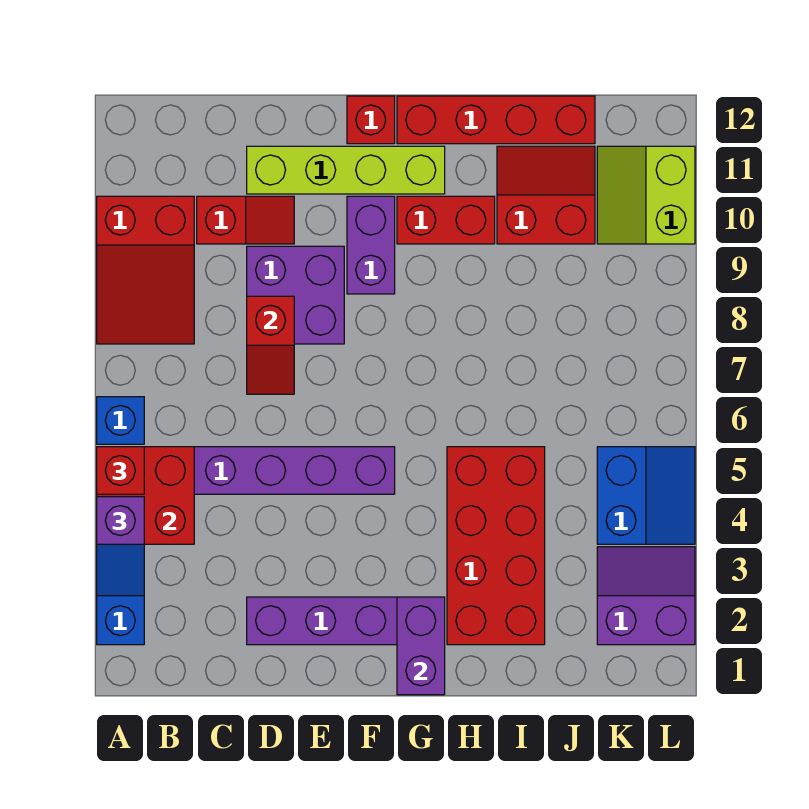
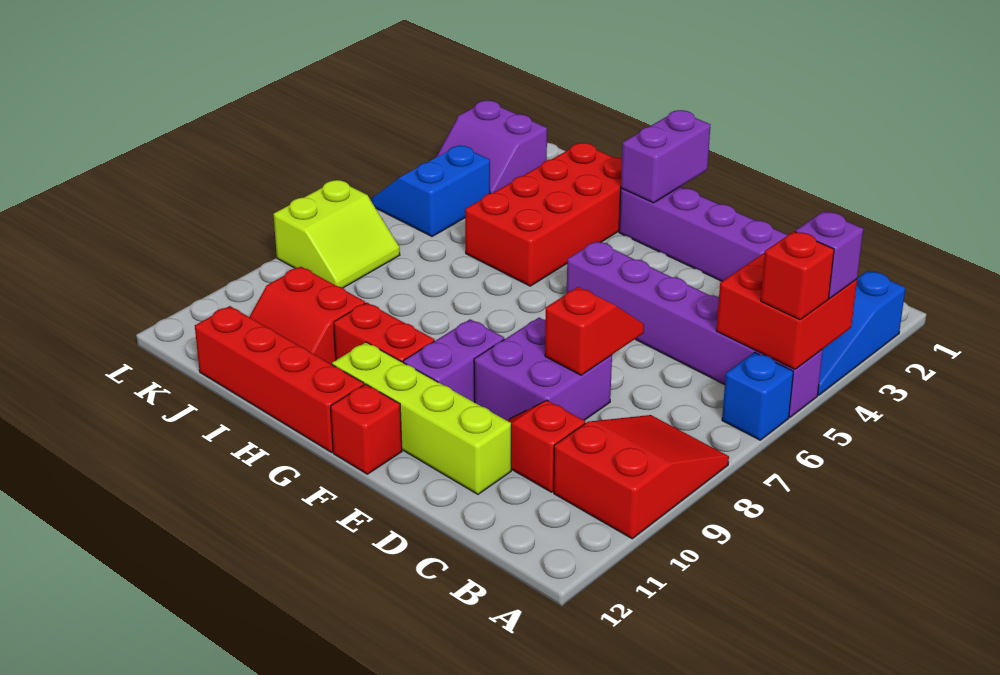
lime 2x2 slope [597,146,695,244] -> lime 2x2 slope moved to [274,180,400,288]

